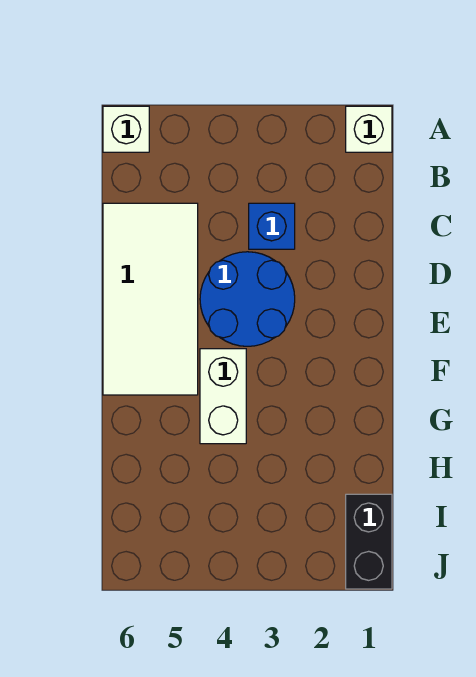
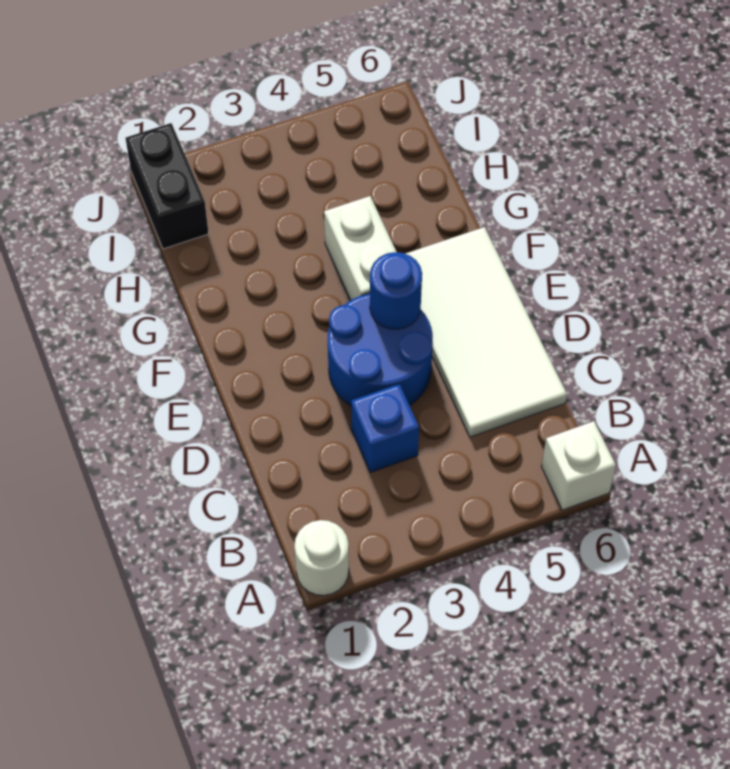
white 1x1 brick [346,106,392,152] -> white 1x1 round brick [295,520,349,596]
none -> blue 1x1 round brick [370,252,422,329]

